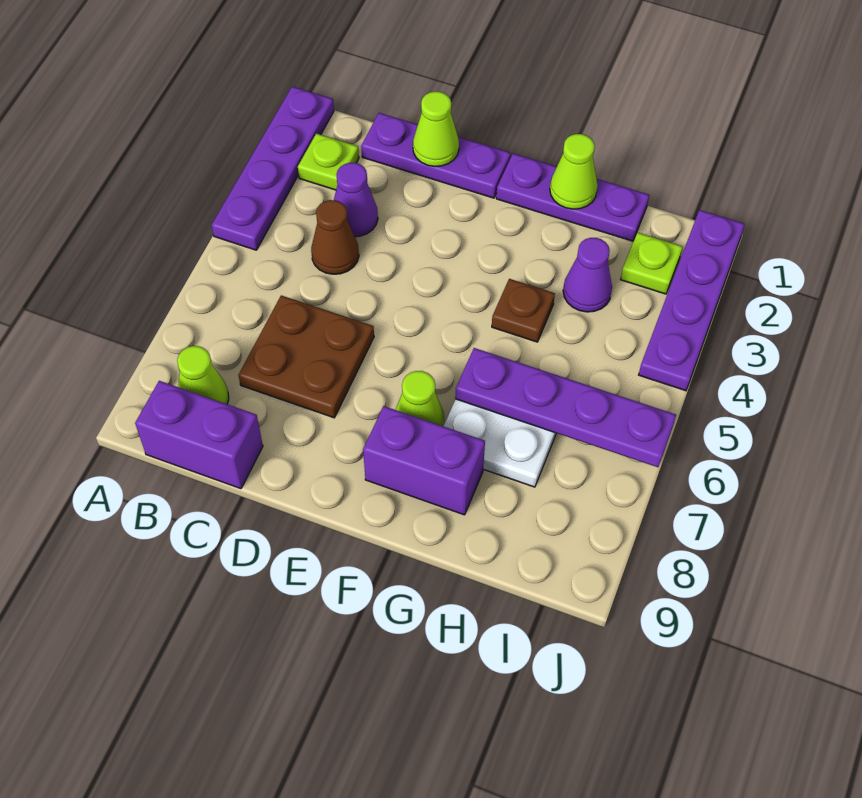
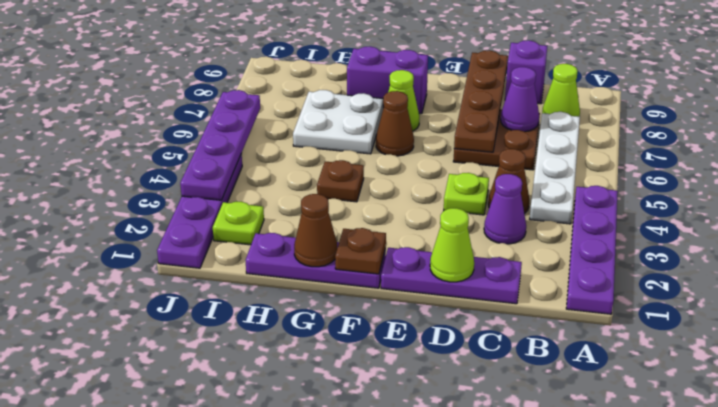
lime 1x1 plate [298,133,359,190] -> lime 1x1 plate moved to [444,173,489,215]
none -> white 1x4 plate [530,112,580,224]
purple 1x2 brick [135,381,263,489] -> purple 1x1 brick [505,40,547,104]
none -> brown 1x4 plate [454,50,508,152]
none -> brown 1x1 plate [335,228,386,274]
none -> brown 1x1 cone [376,91,414,156]
lime 1x1 cone [550,134,598,209] -> brown 1x1 cone [294,194,337,267]
purple 1x4 plate [455,348,676,467] -> purple 1x4 plate turned to [180,90,260,200]
purple 1x1 cone [563,238,612,312] -> purple 1x1 cone moved to [501,67,539,132]

